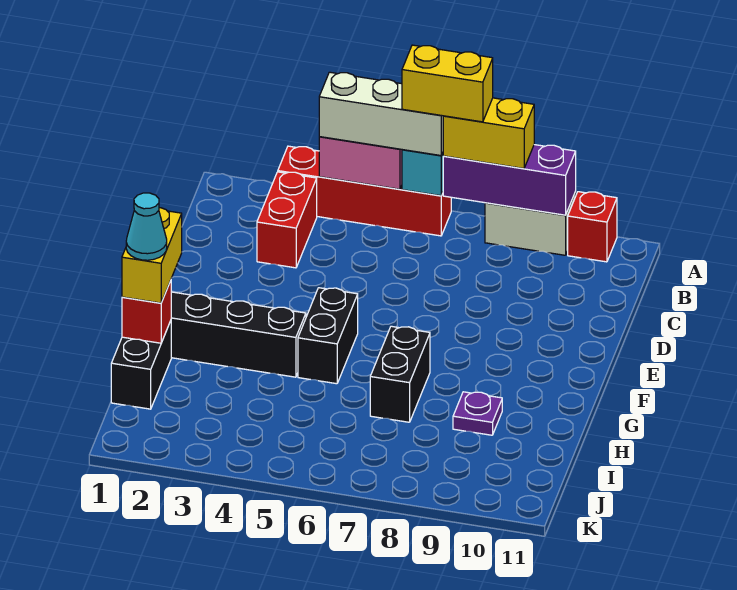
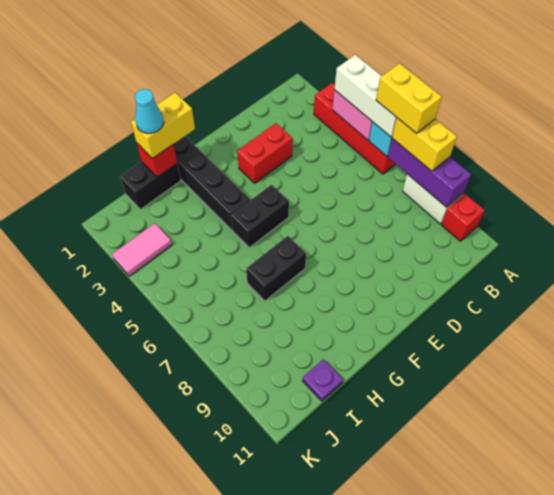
red 1x2 brick [257,172,317,268] -> red 1x2 brick moved to [237,123,293,183]
purple 1x1 plate [453,392,502,435] -> purple 1x1 plate moved to [302,359,343,401]
none -> pink 1x2 tile [112,223,172,276]

